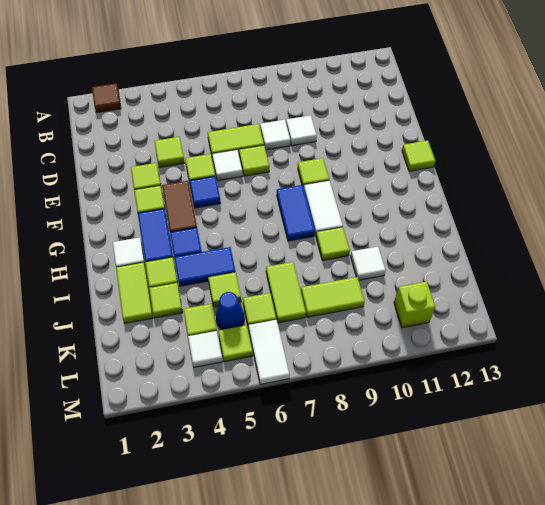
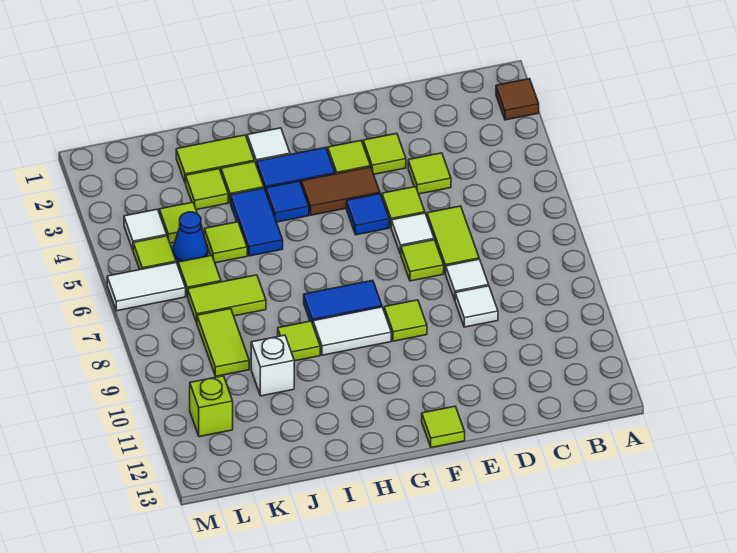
white 1x1 tile [351,247,386,280] -> white 1x1 brick [251,335,294,396]

